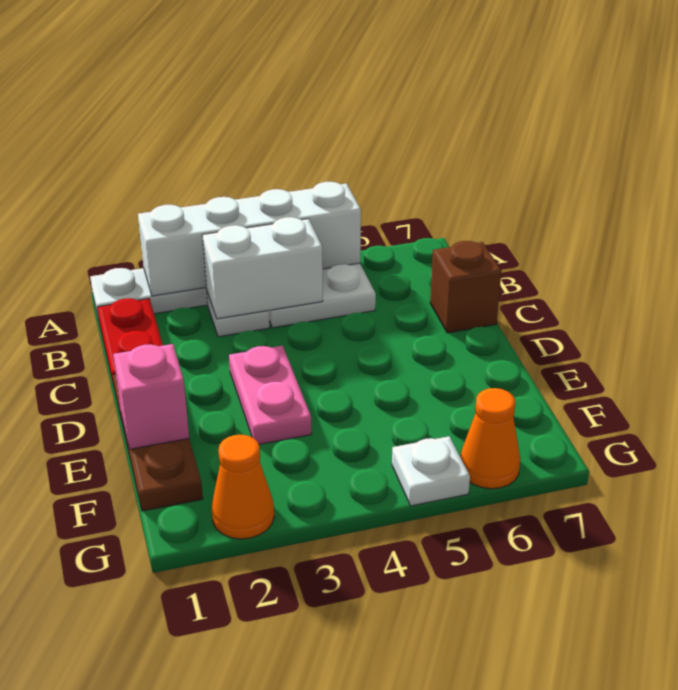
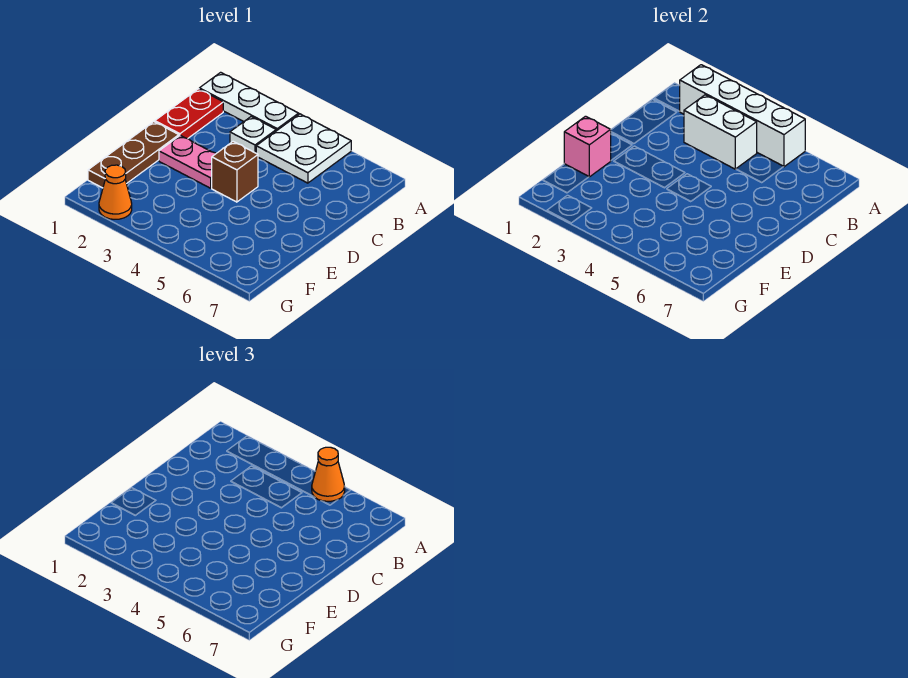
brown 1x1 brick [430,241,502,333] -> brown 1x1 brick moved to [212,142,258,202]
pink 1x2 plate [229,346,312,444] -> pink 1x2 plate turned to [159,135,216,188]
white 1x1 plate [392,436,470,506] -> none
orange 1x1 cone [460,388,520,489] -> orange 1x1 cone moved to [312,447,345,501]

